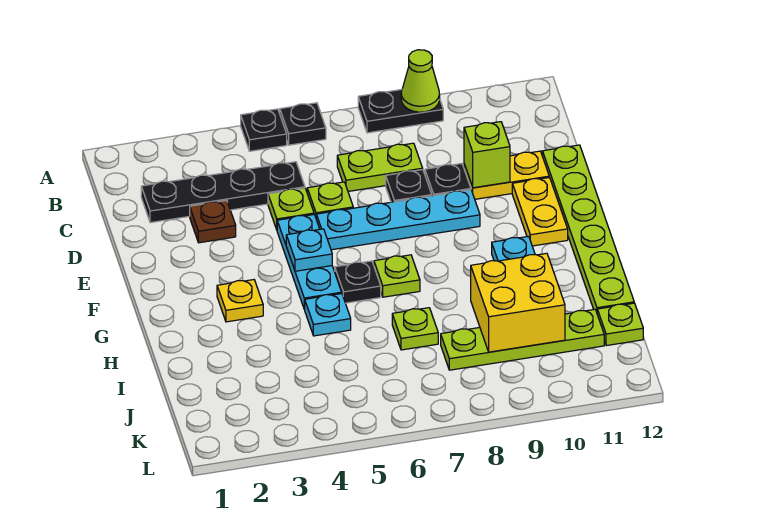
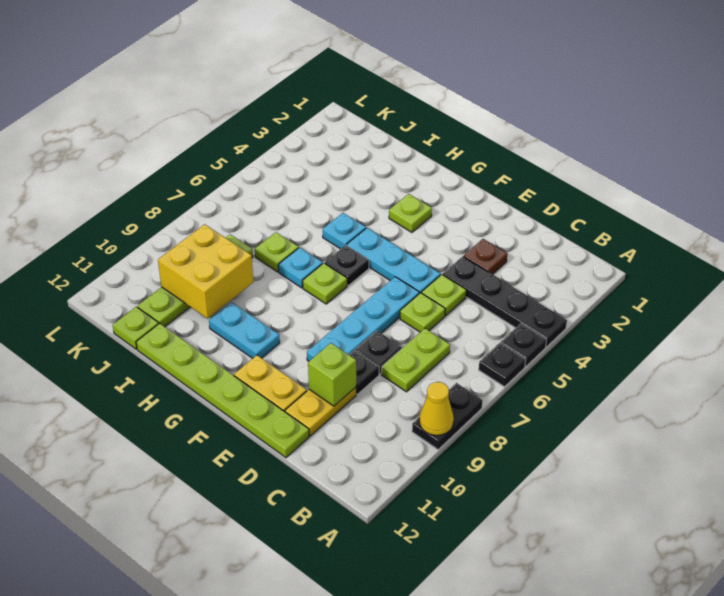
lime 1x1 cone [401,50,440,112] -> yellow 1x1 cone [419,382,454,435]
black 1x4 plate [141,162,305,223] -> black 1x4 plate turned to [443,256,567,347]
cyan 1x1 plate [286,229,332,271] -> cyan 1x1 plate moved to [278,247,323,288]
yellow 1x1 plate [217,280,263,322] -> lime 1x1 plate [389,194,432,232]

